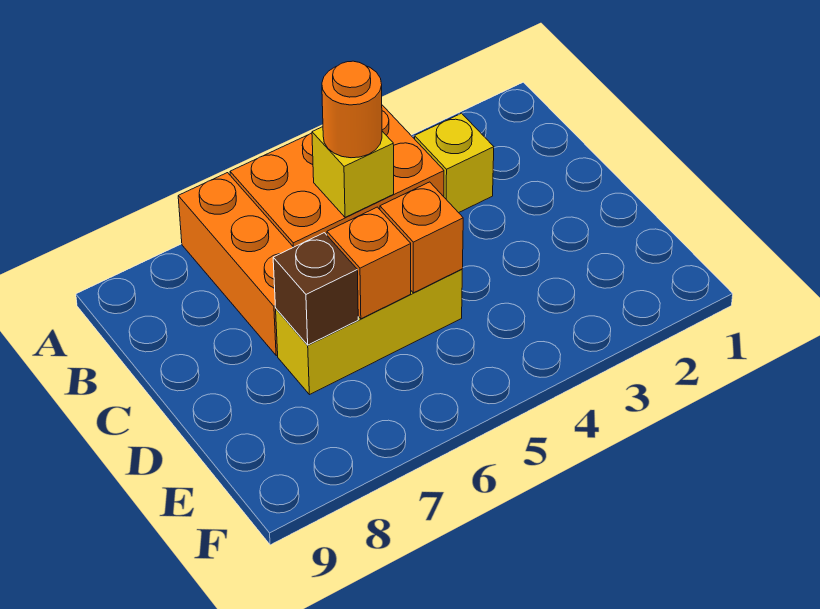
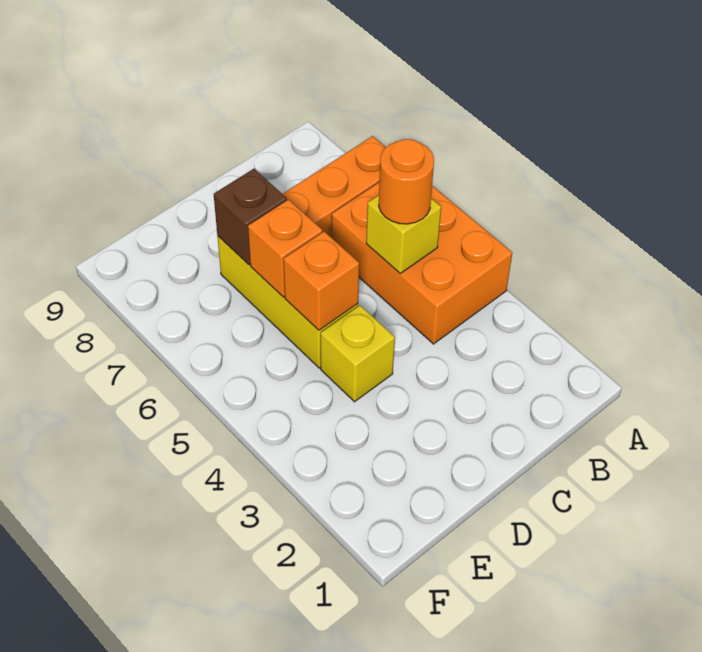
yellow 1x1 brick [415,113,494,213] -> yellow 1x1 brick moved to [321,305,395,402]

